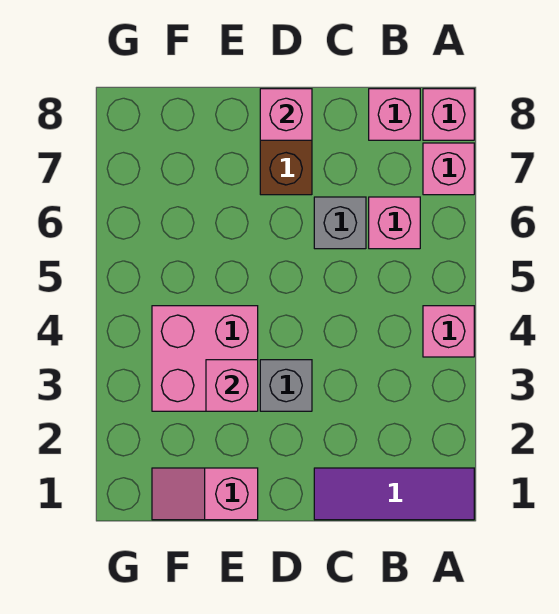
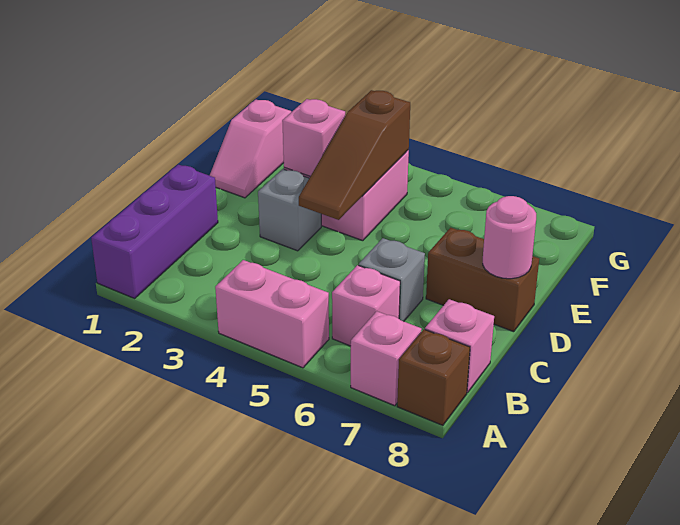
purple 1x3 tile [314,468,474,520] -> purple 1x3 brick [91,165,218,298]
pink 1x1 brick [423,306,474,357] -> pink 1x2 brick [215,260,329,368]
pink 1x1 brick [423,89,474,140] -> brown 1x1 brick [397,329,470,425]
none -> brown 1x3 slope [299,90,410,220]
pink 1x1 brick [260,89,312,140] -> pink 1x1 round brick [483,196,536,279]
pink 1x2 slope [152,468,258,520] -> pink 1x2 slope turned to [210,100,291,198]

